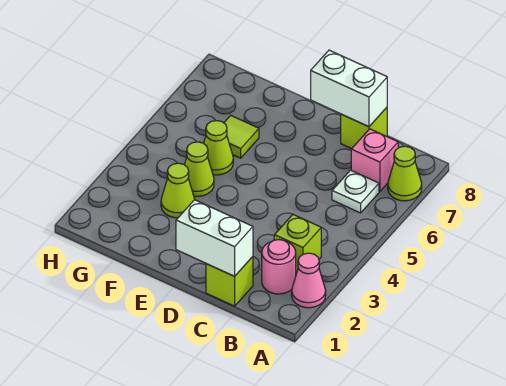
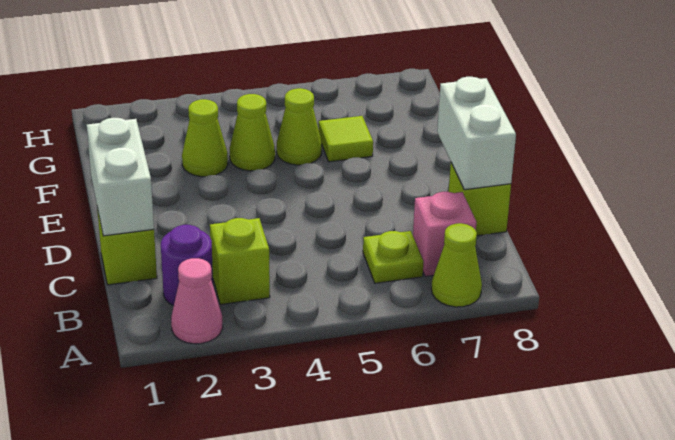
pink 1x1 round brick [262,240,296,294] -> purple 1x1 round brick [161,225,213,306]
white 1x1 plate [332,170,379,213] -> lime 1x1 plate [363,231,424,283]

